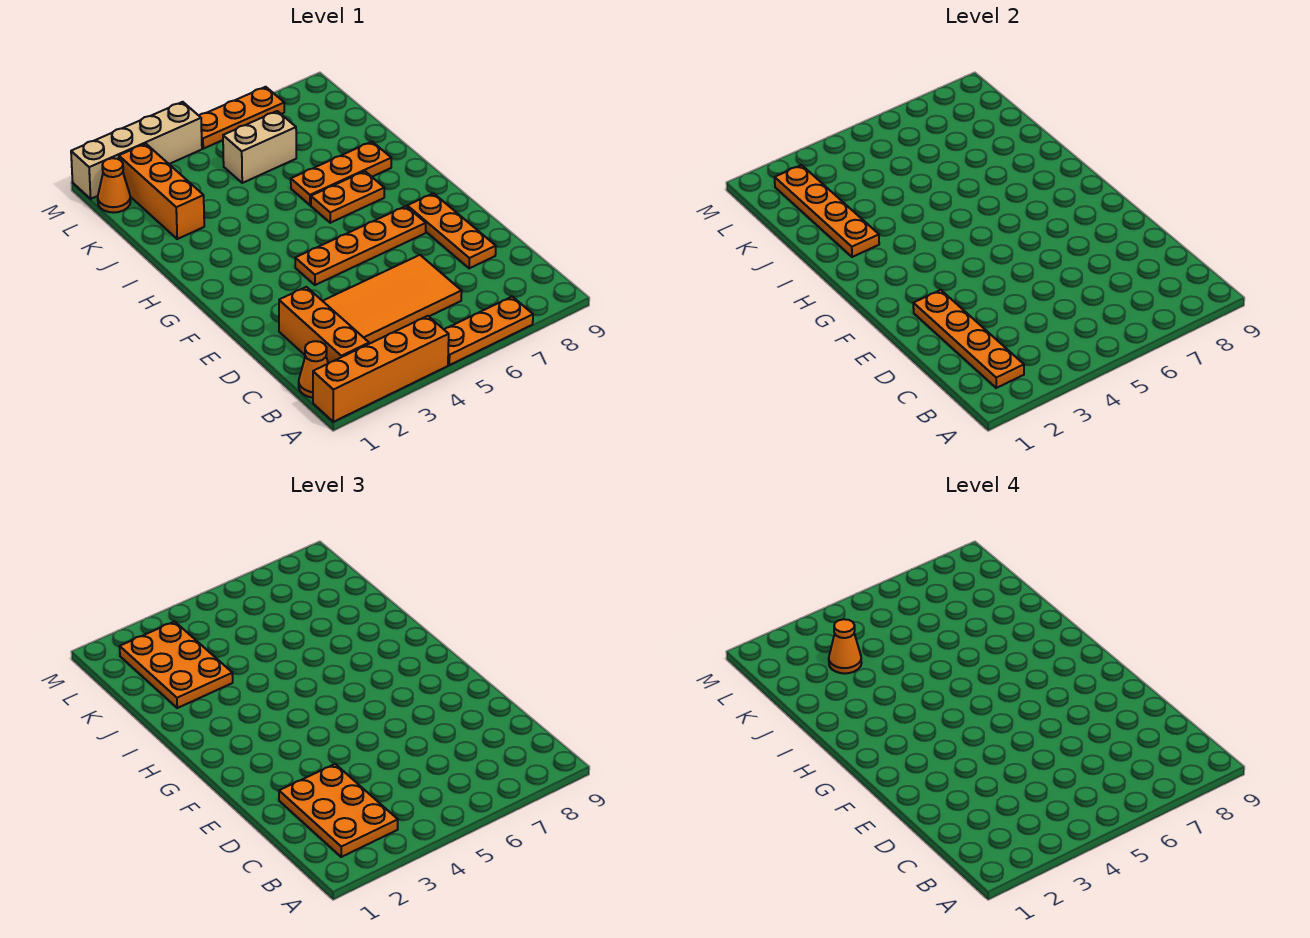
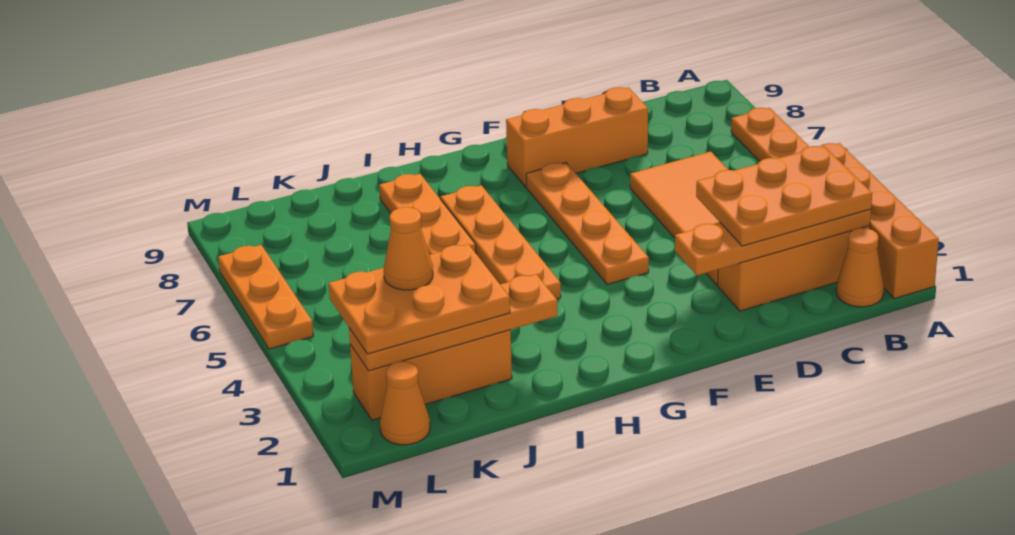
orange 1x3 plate [407,193,496,268] -> orange 1x3 brick [506,87,648,187]
orange 1x2 plate [311,171,384,223] -> orange 1x4 plate [441,185,561,299]
tan 1x2 brick [223,111,296,183] -> none
tan 1x4 brick [71,102,202,199] -> none

